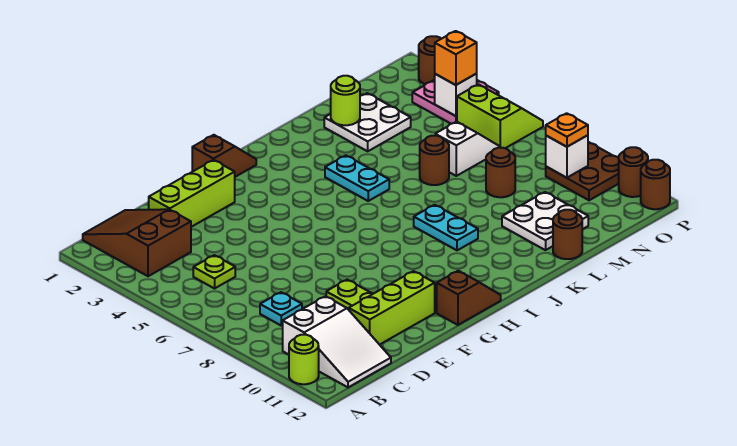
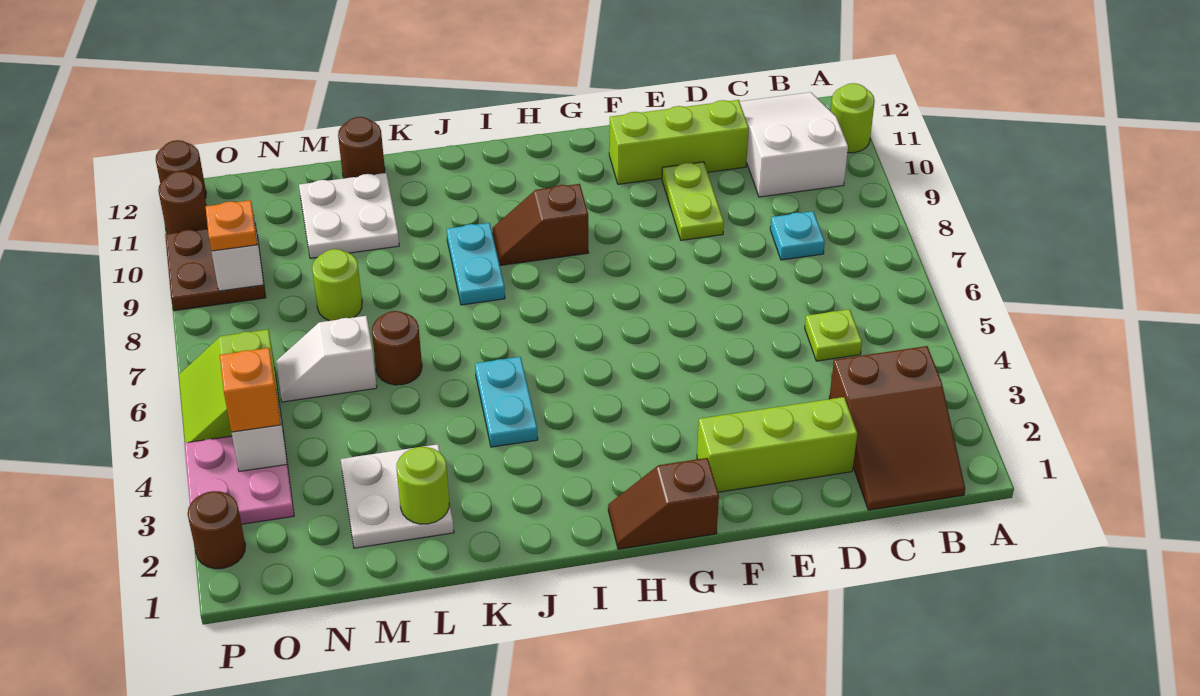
brown 1x2 slope [437,271,501,325] -> brown 1x2 slope moved to [492,184,589,265]
brown 1x1 round brick [486,148,515,197] -> lime 1x1 round brick [312,249,362,321]

